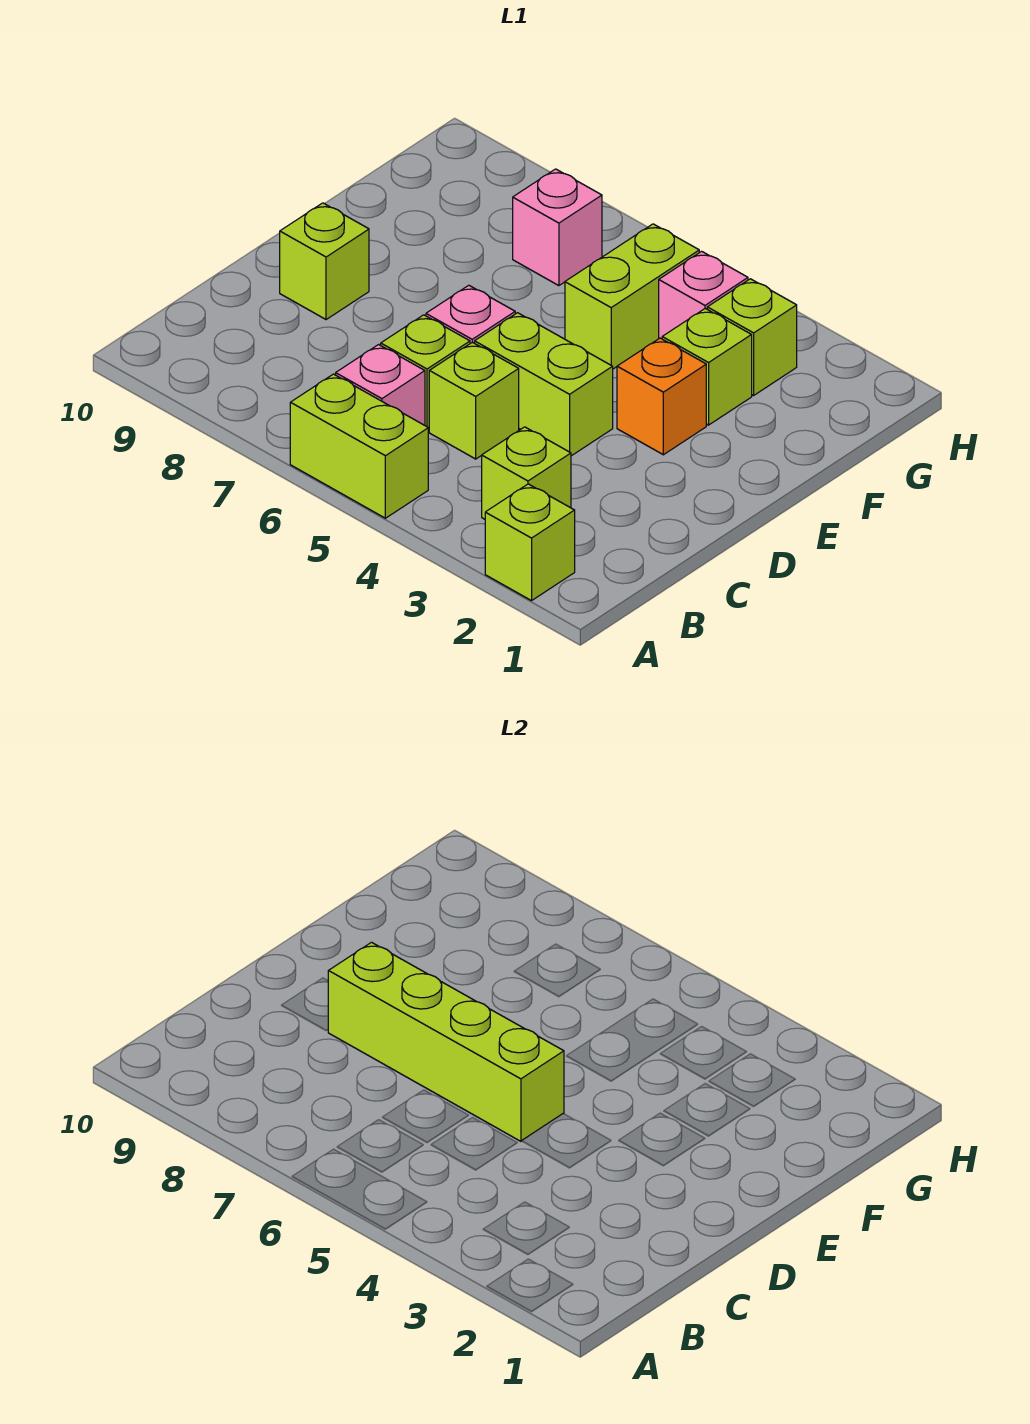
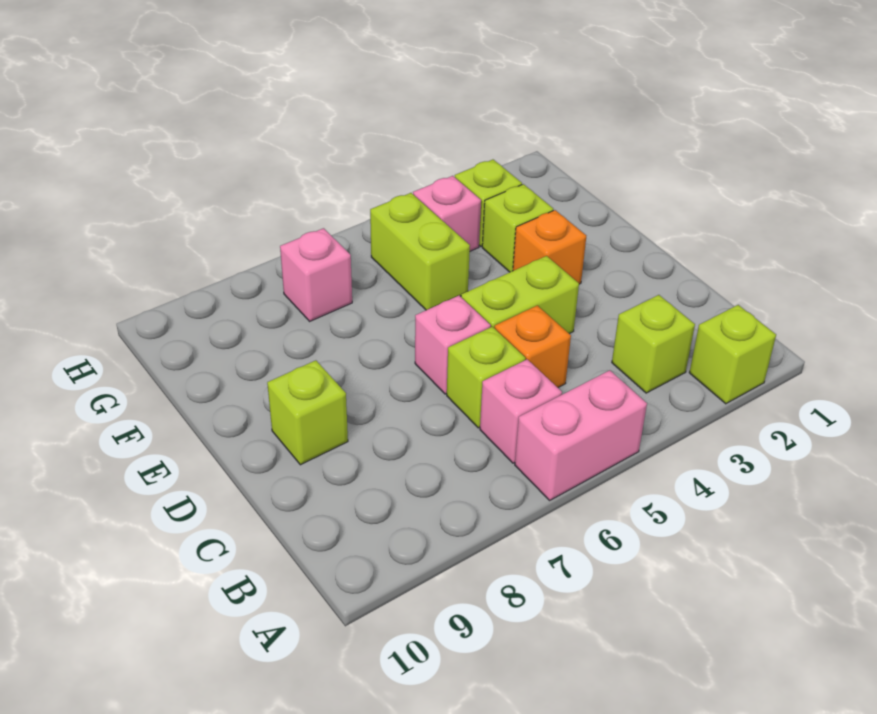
lime 1x2 brick [290,374,428,518] -> pink 1x2 brick [515,370,647,500]
lime 1x1 brick [429,342,519,459] -> orange 1x1 brick [494,305,571,387]
lime 1x4 brick [328,942,564,1141] -> none

